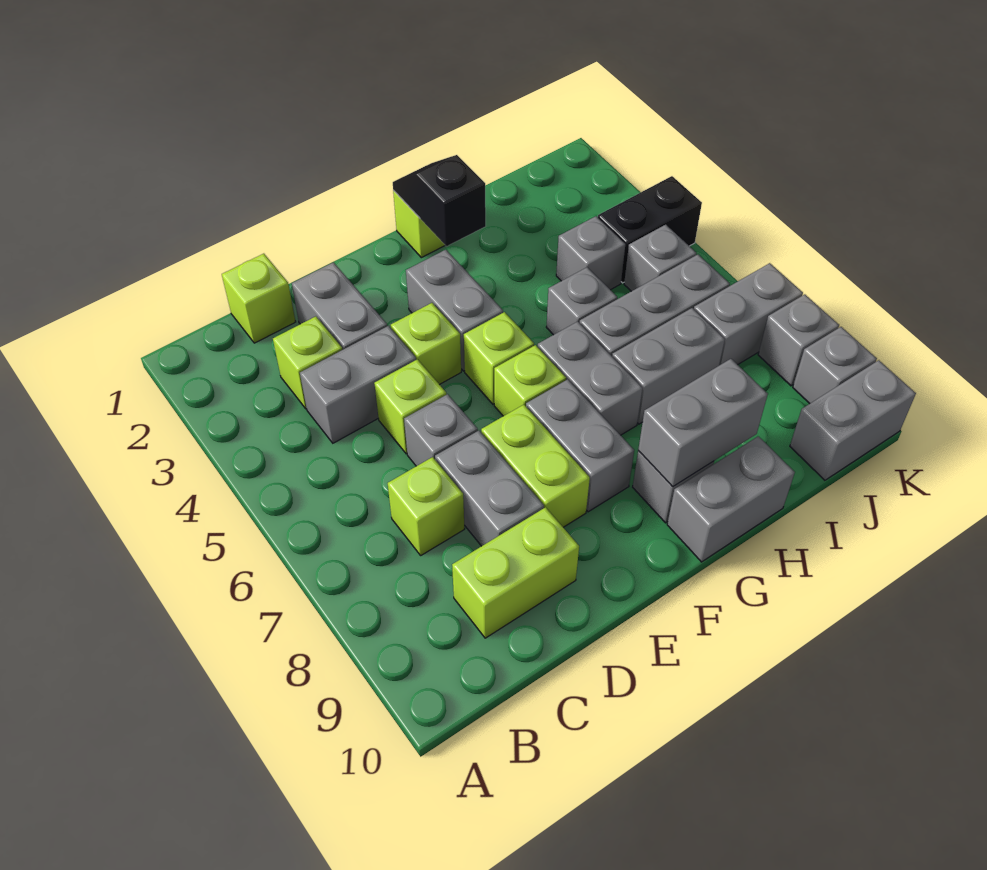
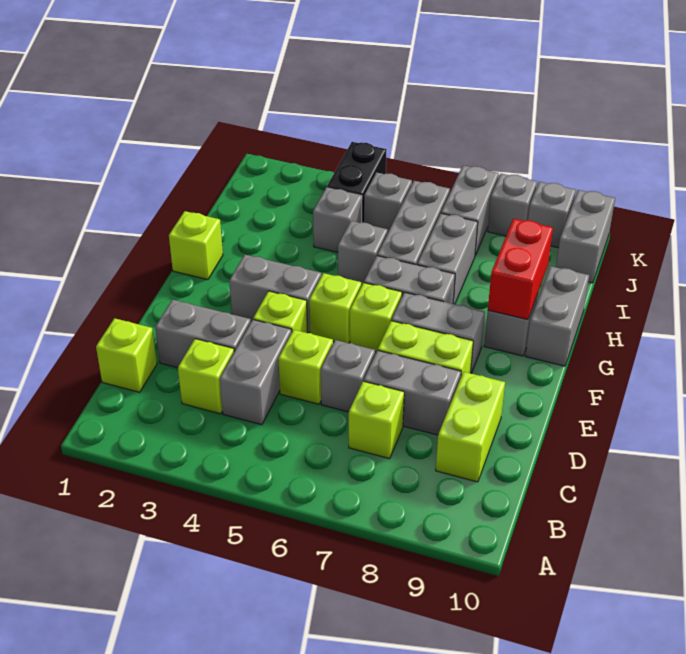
black 1x2 slope [393,155,486,246] -> none
grey 1x2 brick [638,359,768,487] -> red 1x2 brick [488,219,553,320]

